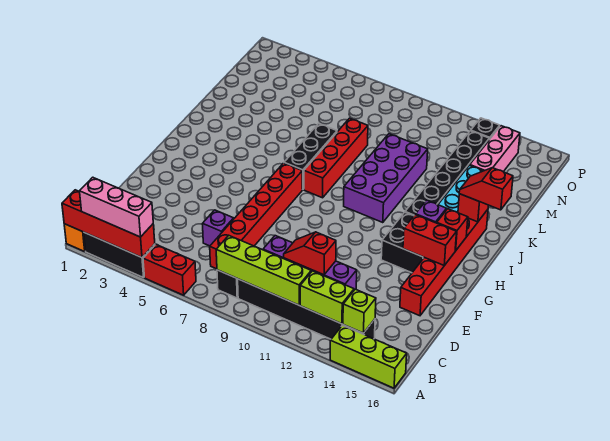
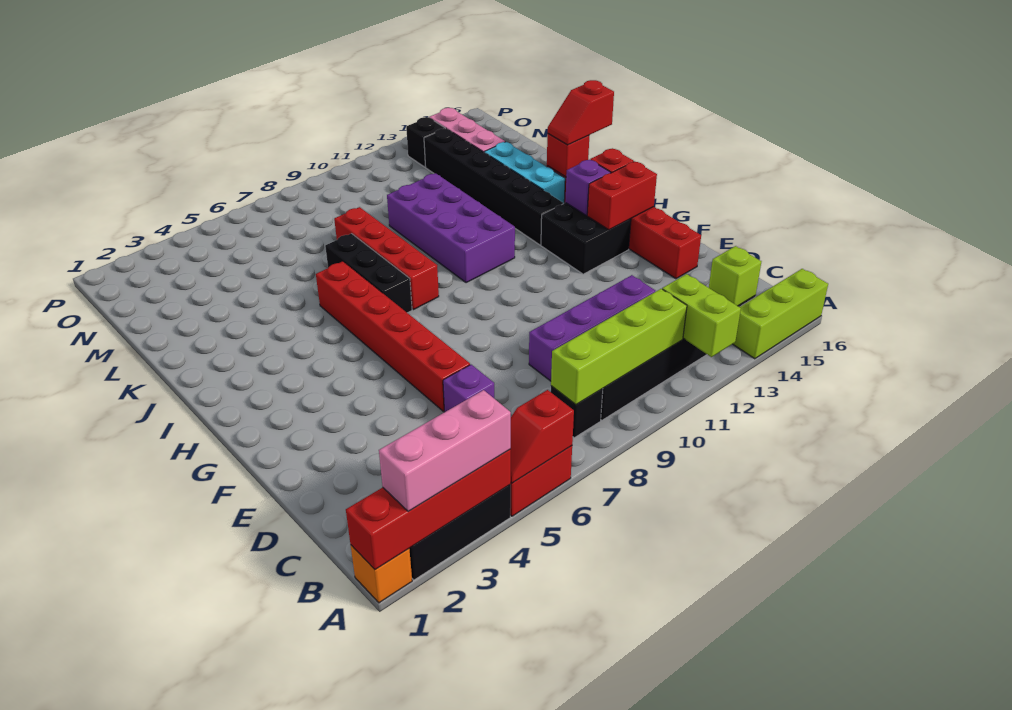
lime 1x2 brick [300,271,354,324] -> lime 1x2 brick turned to [662,274,741,357]
red 1x6 brick [210,163,302,269] -> red 1x6 brick moved to [316,261,470,412]
red 1x2 slope [284,232,336,275] -> red 1x2 slope moved to [510,390,574,483]

